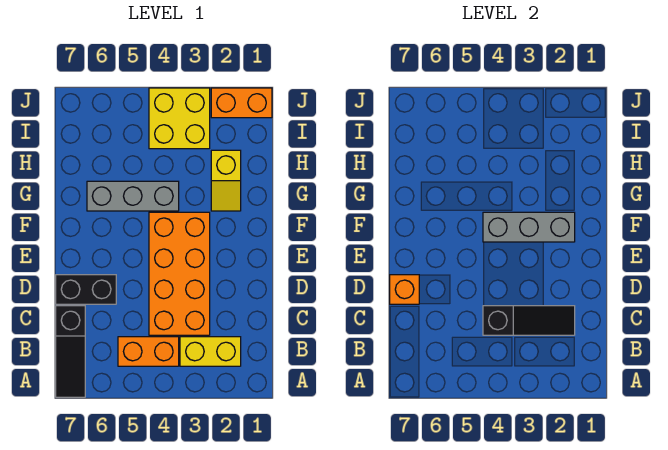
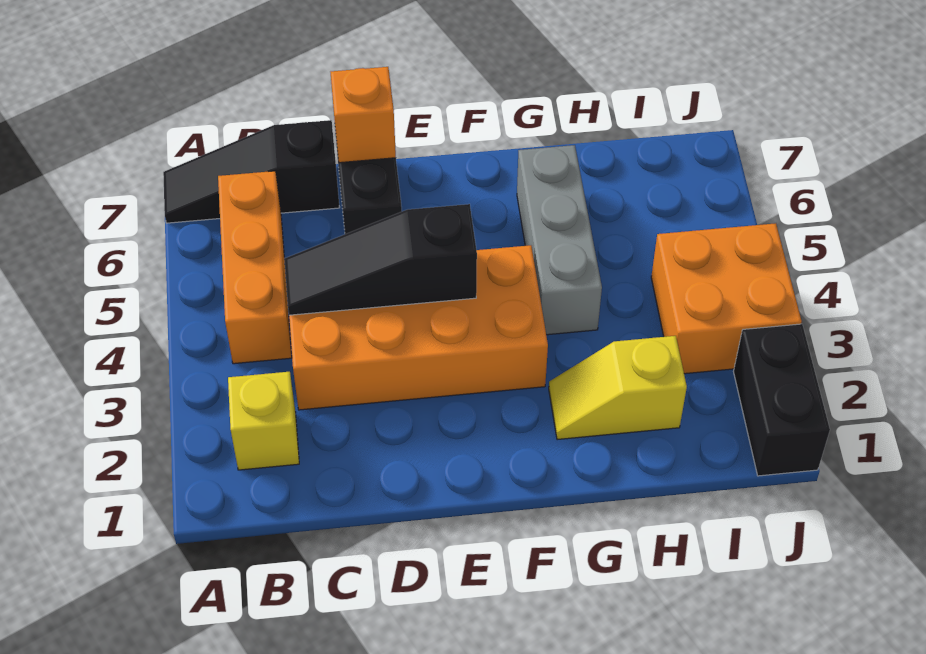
yellow 1x2 brick [180,337,241,366] -> yellow 1x1 brick [228,372,299,470]
orange 1x2 brick [118,337,179,366] -> orange 1x3 brick [218,171,292,364]
black 1x3 slope [483,306,575,335] -> black 1x3 slope turned to [284,204,477,315]
grey 1x3 brick [483,212,575,242] -> none
yellow 2x2 brick [149,88,210,149] -> orange 2x2 brick [651,223,802,374]
orange 1x2 brick [211,88,272,118] -> black 1x2 brick [734,324,830,476]

